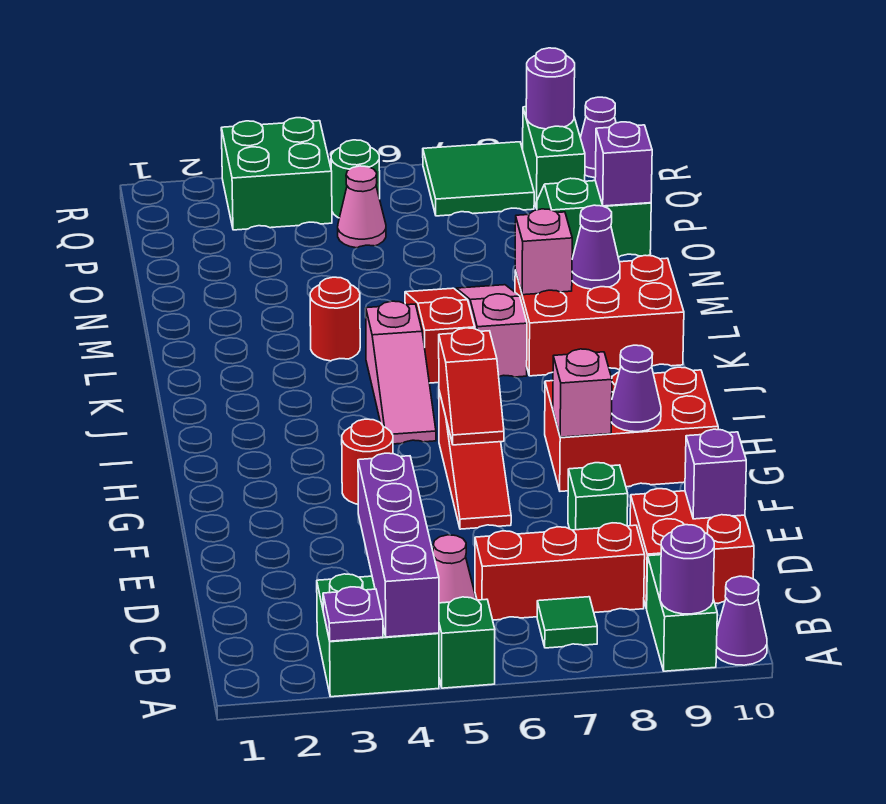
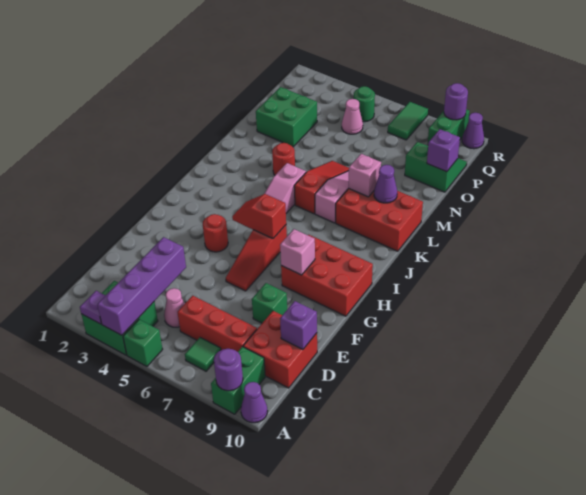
red 1x2 slope [439,328,504,445] -> red 1x2 slope turned to [232,194,286,239]
purple 1x1 cone [611,345,661,432] -> none
green 2x2 brick [221,118,332,230] -> green 2x2 brick moved to [256,87,317,147]
green 2x2 tile [423,142,534,216] -> green 1x2 tile [388,102,428,140]

